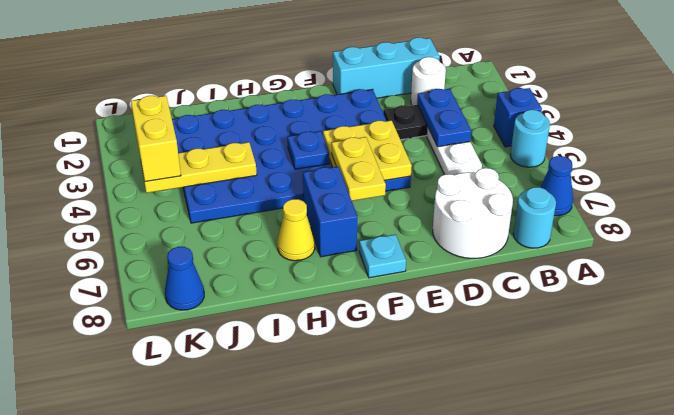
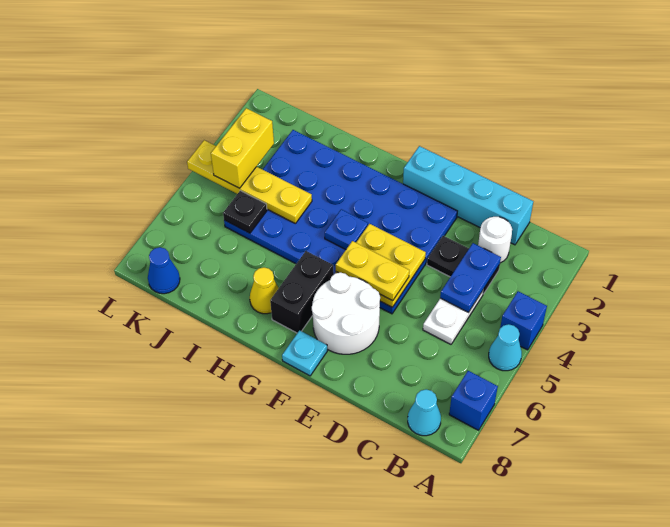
cyan 1x1 round brick [510,110,550,167] -> cyan 1x1 cone [489,324,522,371]
blue 1x1 cone [541,156,573,216] -> blue 1x1 brick [449,371,498,430]
cyan 1x1 round brick [513,187,556,248] -> cyan 1x1 cone [408,389,441,436]
cyan 1x3 brick [333,38,440,98] -> cyan 1x4 brick [403,146,533,245]
white 2x2 round brick [433,168,513,258] -> white 2x2 round brick moved to [312,272,380,354]
yellow 1x2 plate [332,137,386,201] -> yellow 1x2 plate turned to [336,241,409,301]
blue 1x2 brick [303,167,357,257] -> black 1x2 brick [270,251,334,333]
yellow 1x3 plate [141,142,257,193] -> yellow 1x4 plate [187,140,312,223]
none -> black 1x1 plate [223,191,267,233]

